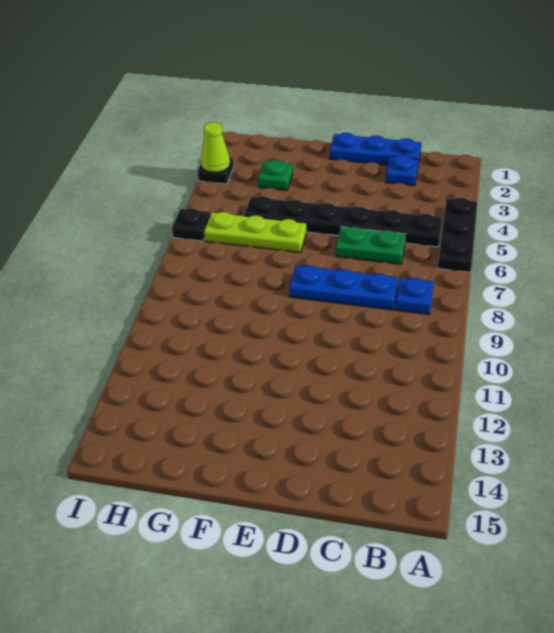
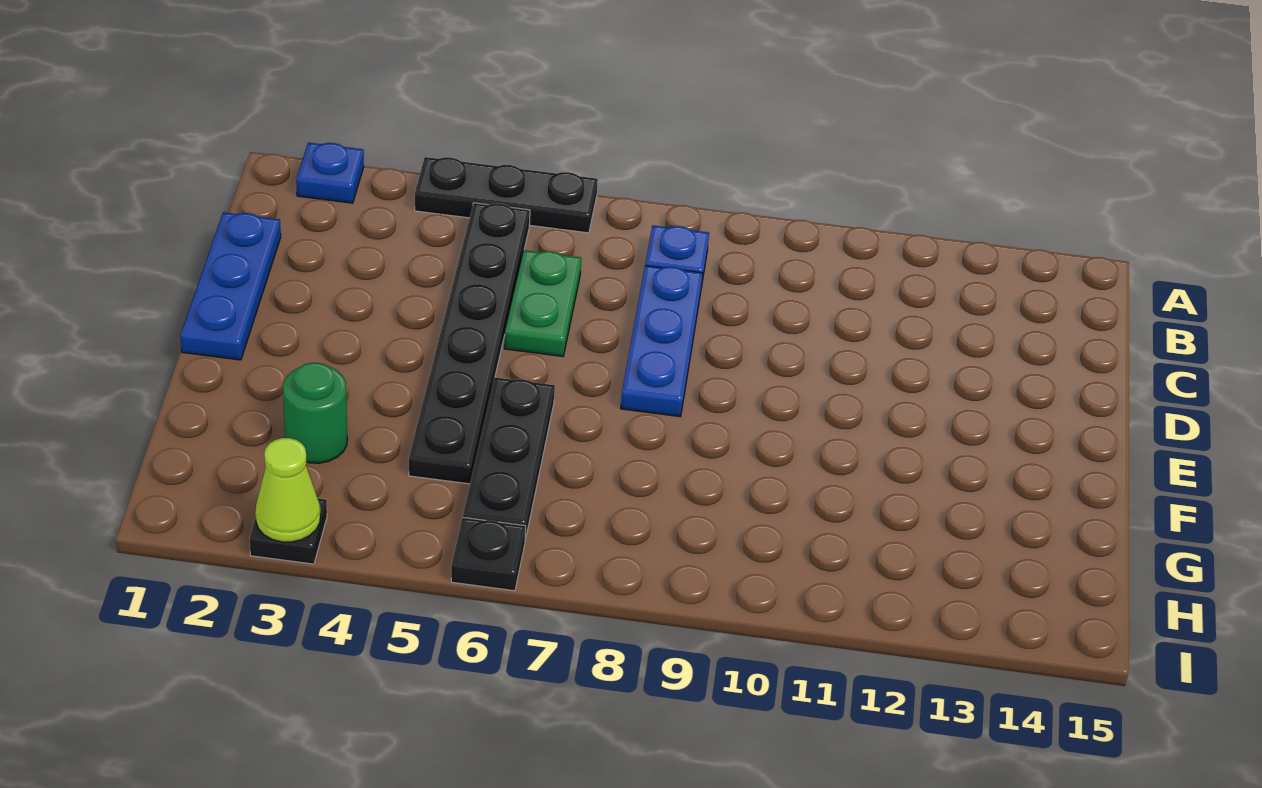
blue 1x1 plate [386,155,419,186] -> blue 1x1 plate moved to [296,143,364,203]
lime 1x3 plate [204,212,306,253] -> black 1x3 plate [463,377,555,540]
green 1x1 plate [258,160,293,191] -> green 1x1 round brick [283,363,347,463]

